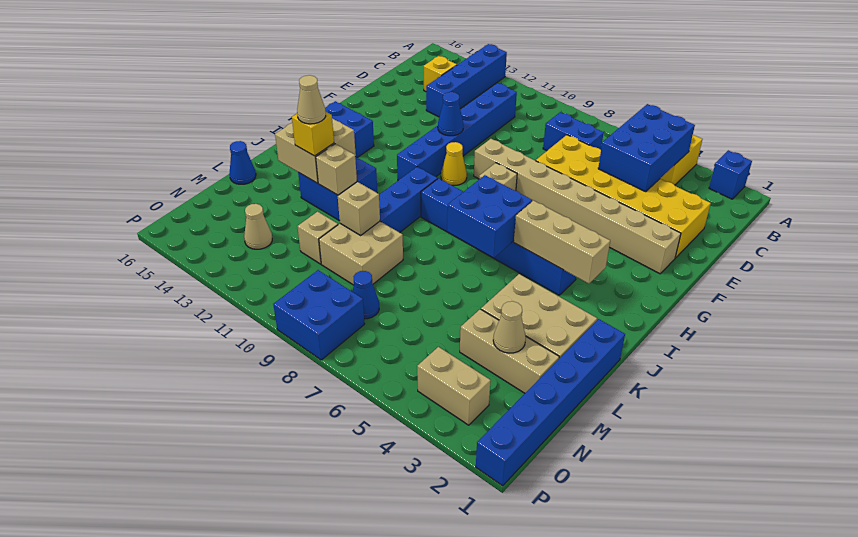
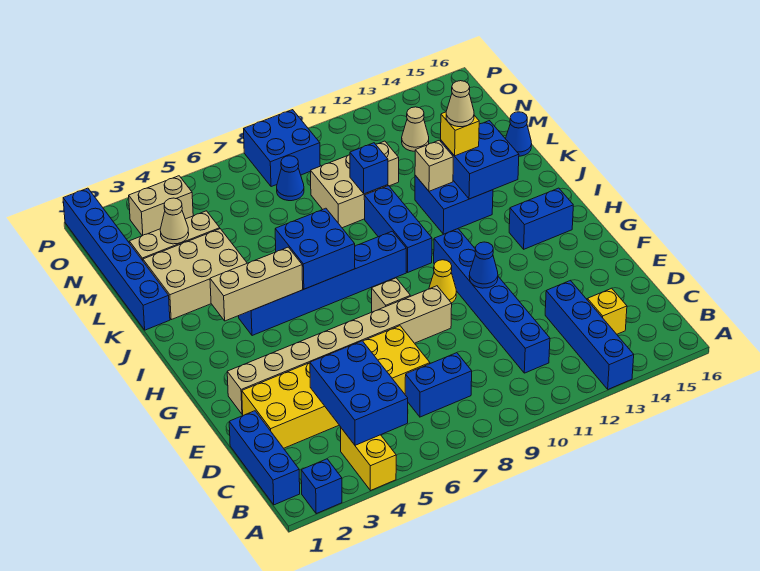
none -> blue 1x3 brick [229,411,300,505]
tan 2x2 brick [275,118,356,183] -> blue 2x2 brick [441,121,519,199]
tan 1x1 brick [338,182,380,235] -> blue 1x1 brick [350,143,388,194]

